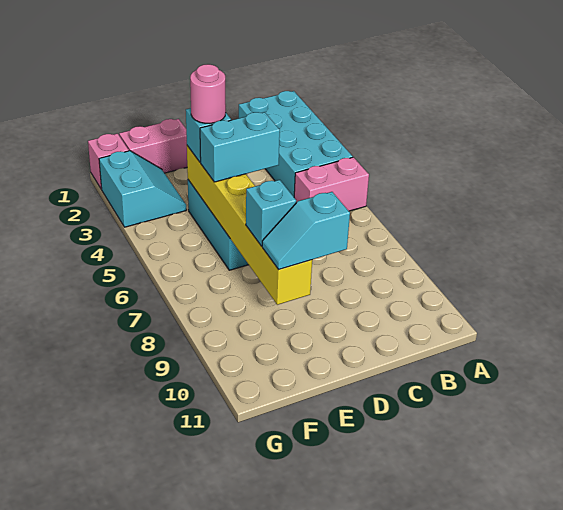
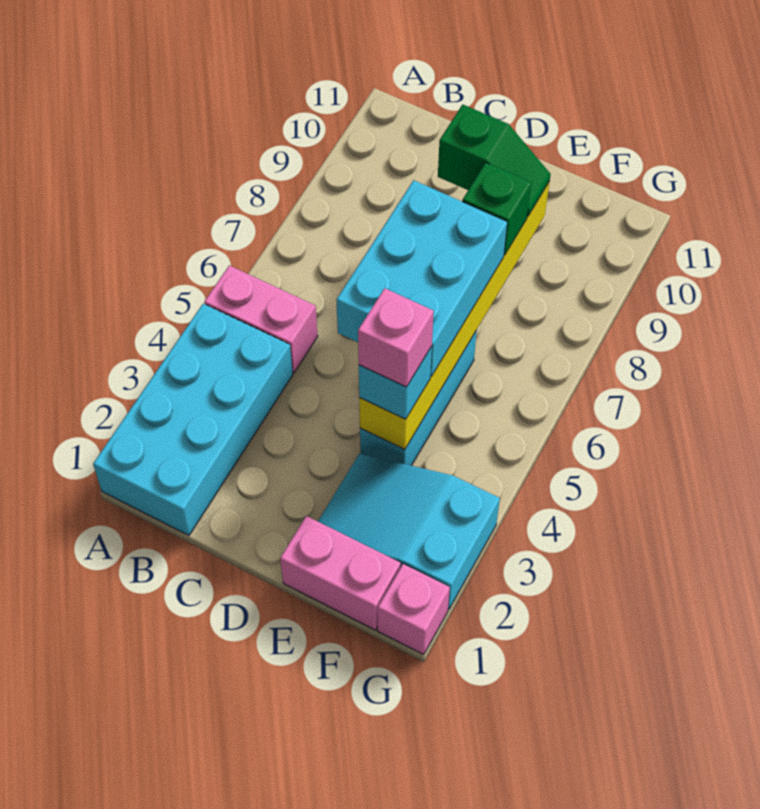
cyan 1x2 brick [200,112,280,182] -> cyan 2x3 brick [337,180,507,376]
cyan 1x2 slope [262,192,350,269] -> green 1x2 slope [438,105,551,216]
pink 1x1 round brick [190,64,226,123] -> pink 1x1 brick [358,288,434,387]
cyan 1x1 brick [246,180,296,246] -> green 1x1 brick [462,163,531,255]
cyan 2x2 slope [99,151,186,227] -> cyan 2x3 slope [318,454,500,610]

